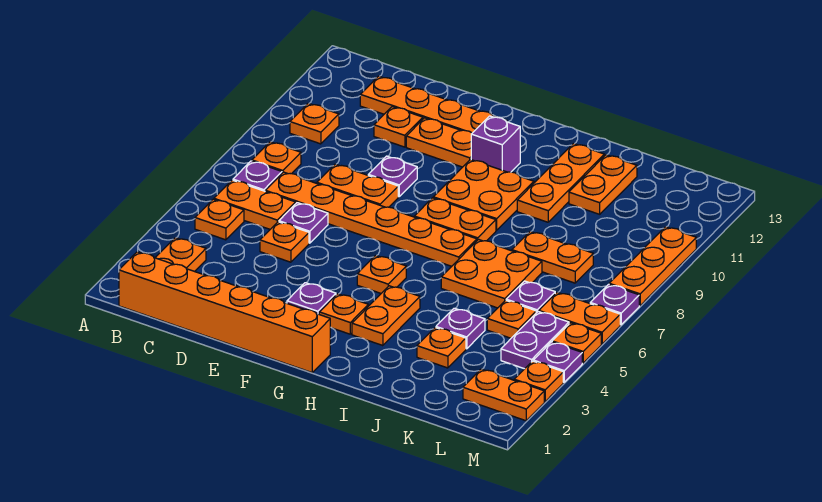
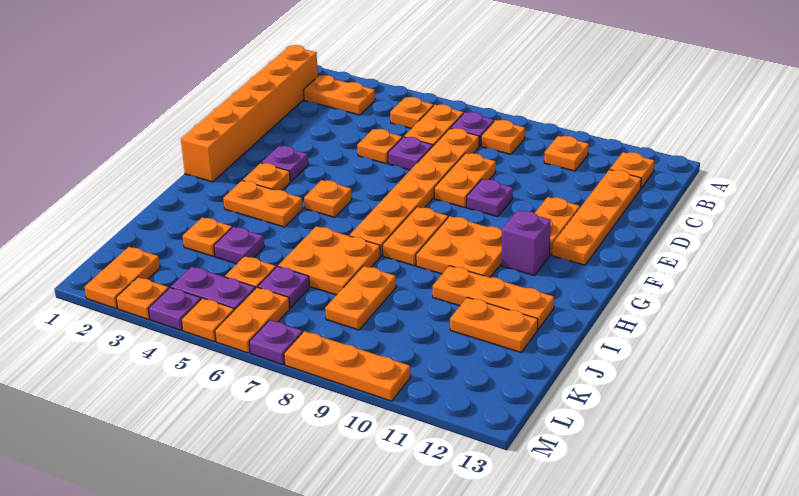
orange 1x1 plate [374,107,423,147] -> orange 1x1 plate moved to [610,152,654,188]

